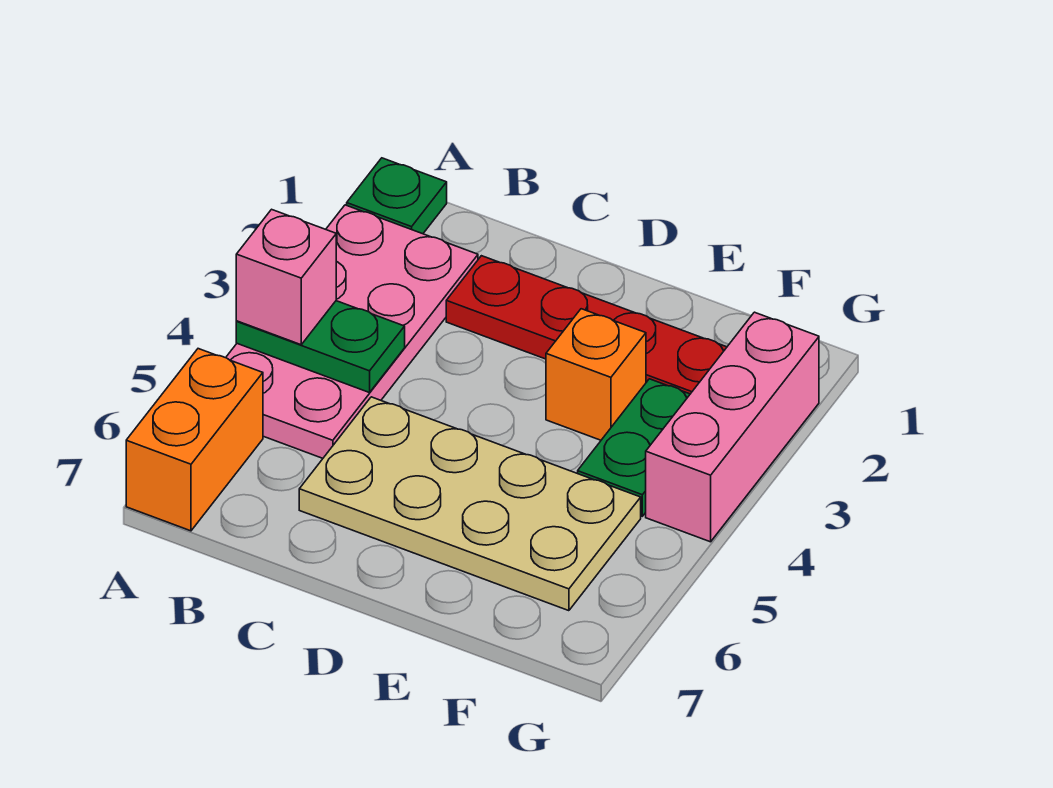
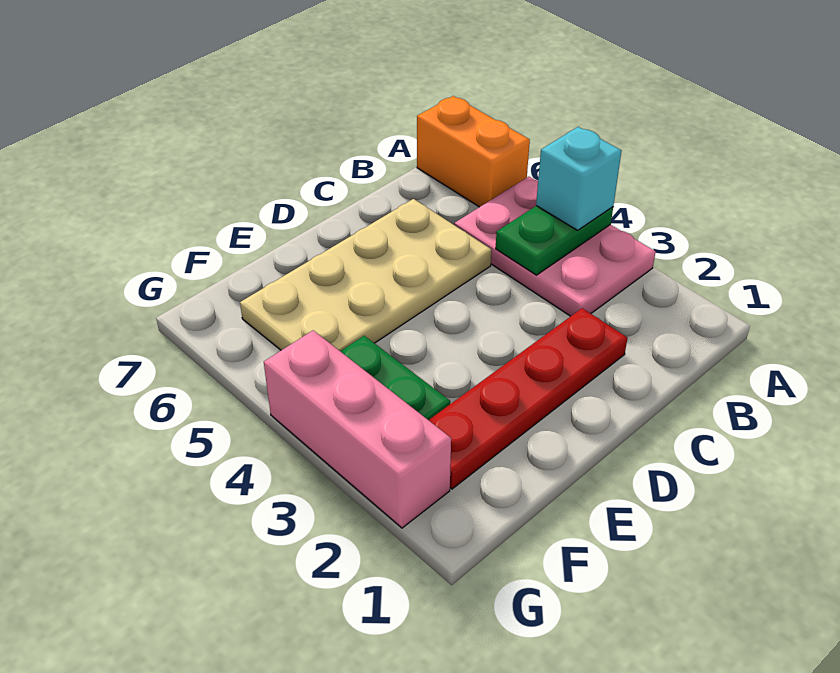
green 1x1 plate [347,158,447,234] -> none
pink 2x4 plate [226,205,478,458] -> pink 2x3 plate [454,177,656,316]
pink 1x1 brick [236,209,336,345] -> cyan 1x1 brick [536,127,621,230]
orange 1x1 brick [546,309,646,440] -> none

